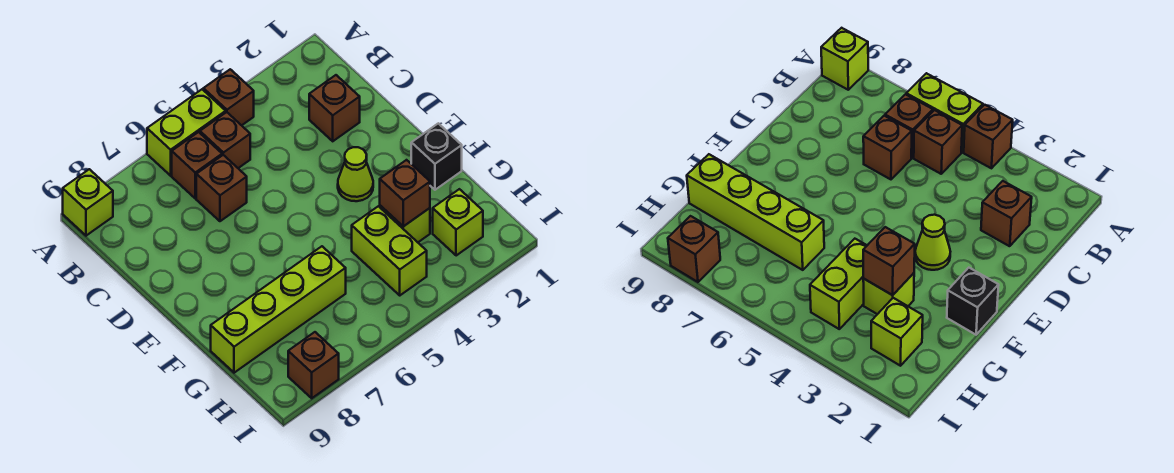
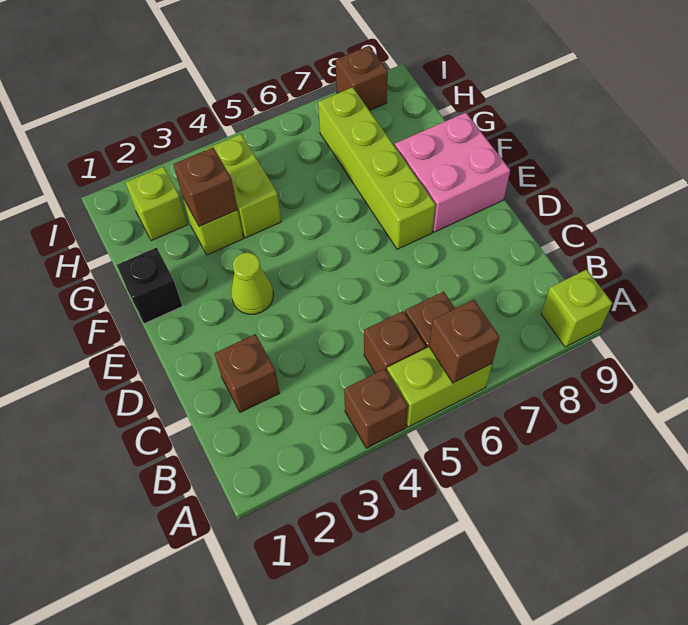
brown 1x1 brick [196,155,247,221] -> brown 1x1 brick moved to [429,300,499,383]
none -> pink 2x2 brick [395,113,510,232]
lime 1x4 brick [211,246,346,373] -> lime 1x4 brick turned to [318,87,435,249]

